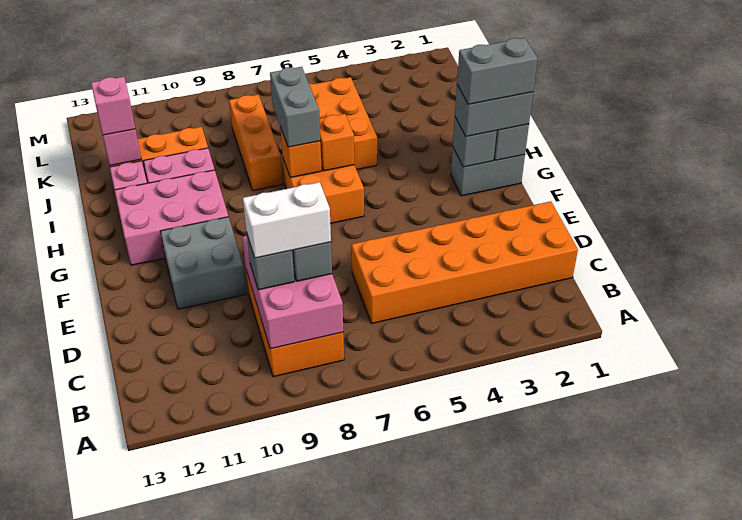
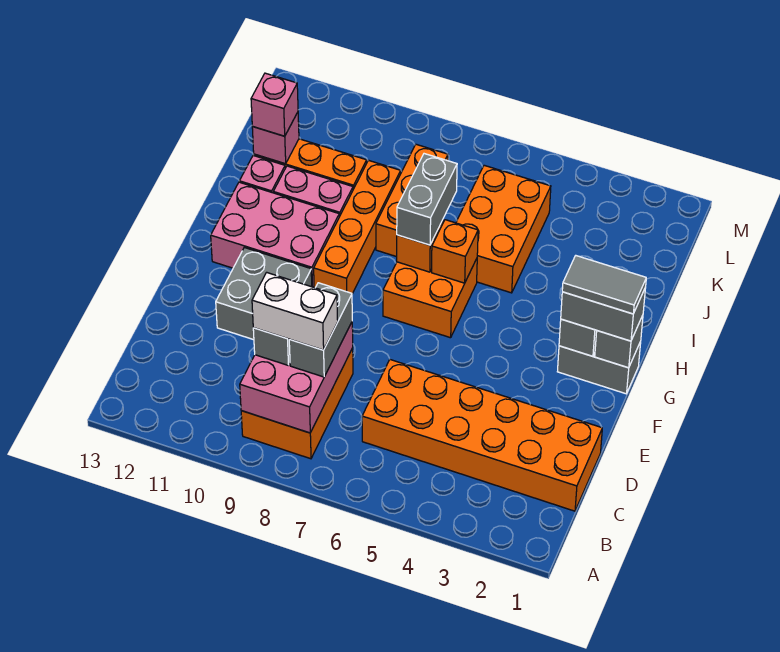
grey 1x2 brick [457,38,538,104] -> grey 1x2 tile [562,256,646,314]
none -> orange 1x4 brick [314,160,401,294]

